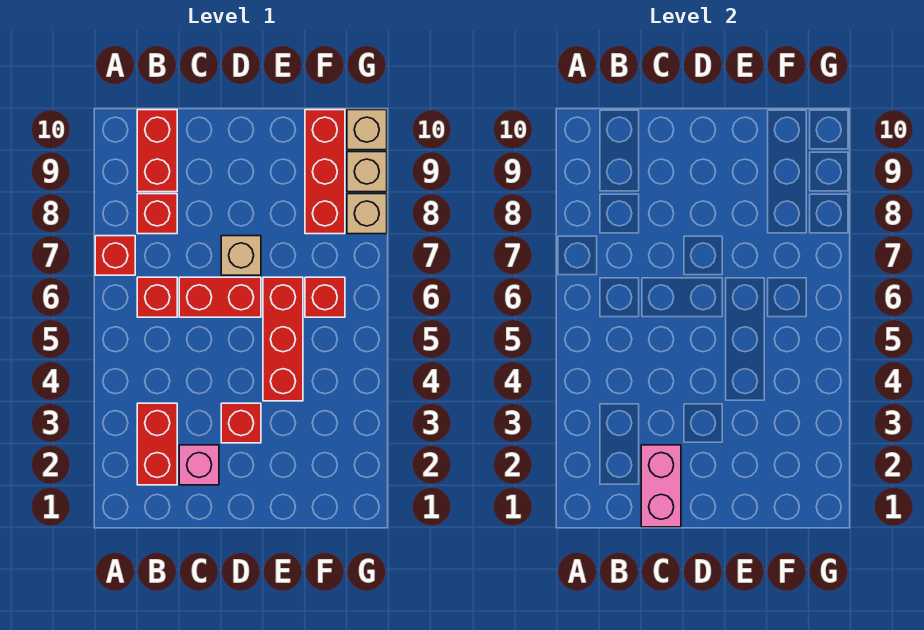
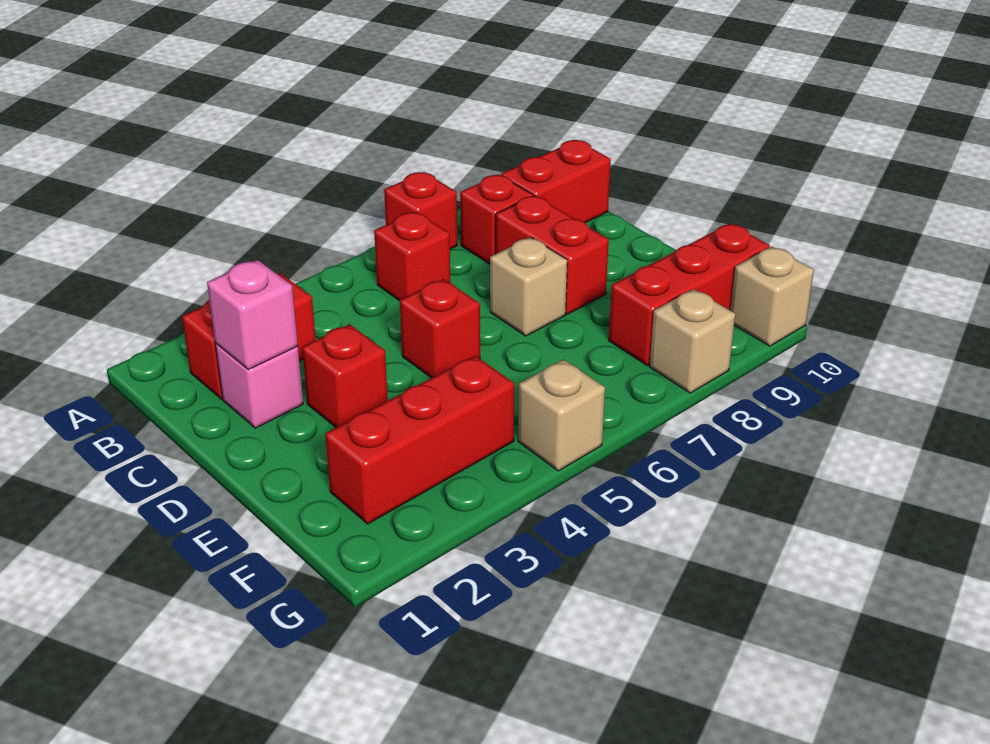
pink 1x2 brick [641,445,681,527] -> pink 1x1 brick [207,260,298,370]
red 1x2 brick [179,277,261,317] -> red 1x2 brick moved to [496,196,609,314]
red 1x3 brick [263,277,303,401] -> red 1x3 brick moved to [325,356,514,524]
red 1x1 brick [305,277,345,317] -> red 1x1 brick moved to [400,279,480,378]
tan 1x1 brick [347,152,387,192] -> tan 1x1 brick moved to [518,359,605,471]

